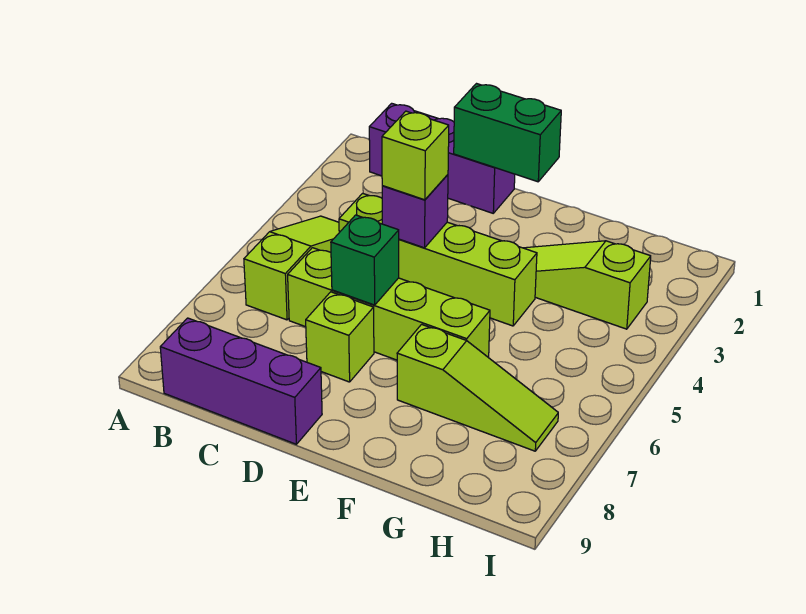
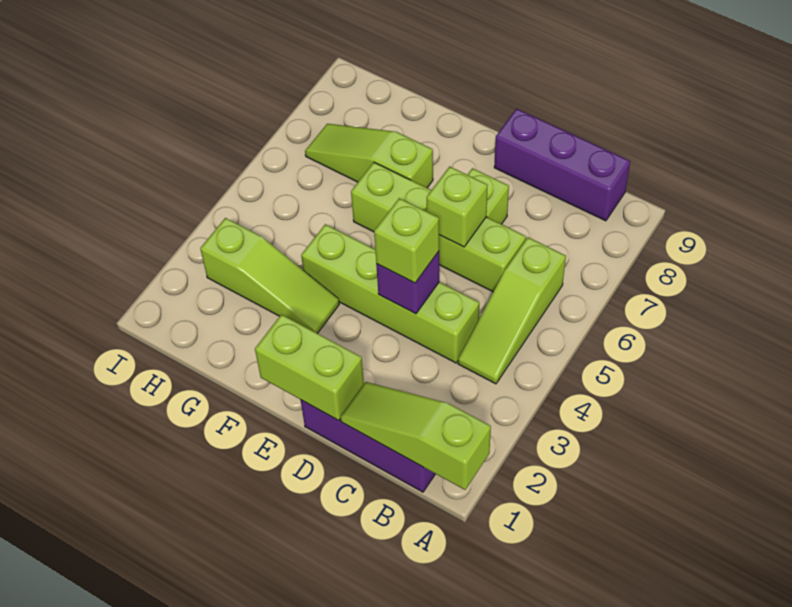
none -> lime 1x3 slope [340,382,491,490]
green 1x2 brick [454,84,561,182] -> lime 1x2 brick [255,314,364,421]
green 1x1 brick [331,215,399,305] -> lime 1x1 brick [427,166,488,247]

